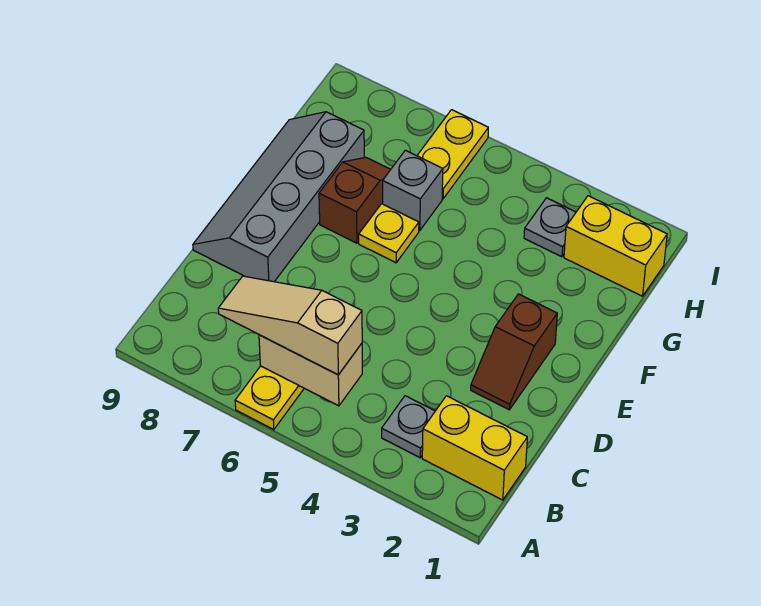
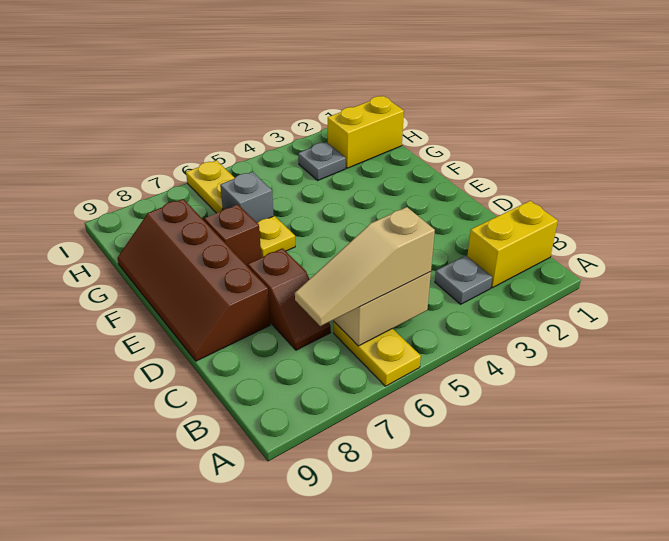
brown 1x2 slope [471,294,557,410] -> brown 1x2 slope moved to [248,248,331,350]
grey 2x4 slope [193,112,364,282] -> brown 2x4 slope [118,199,270,361]

